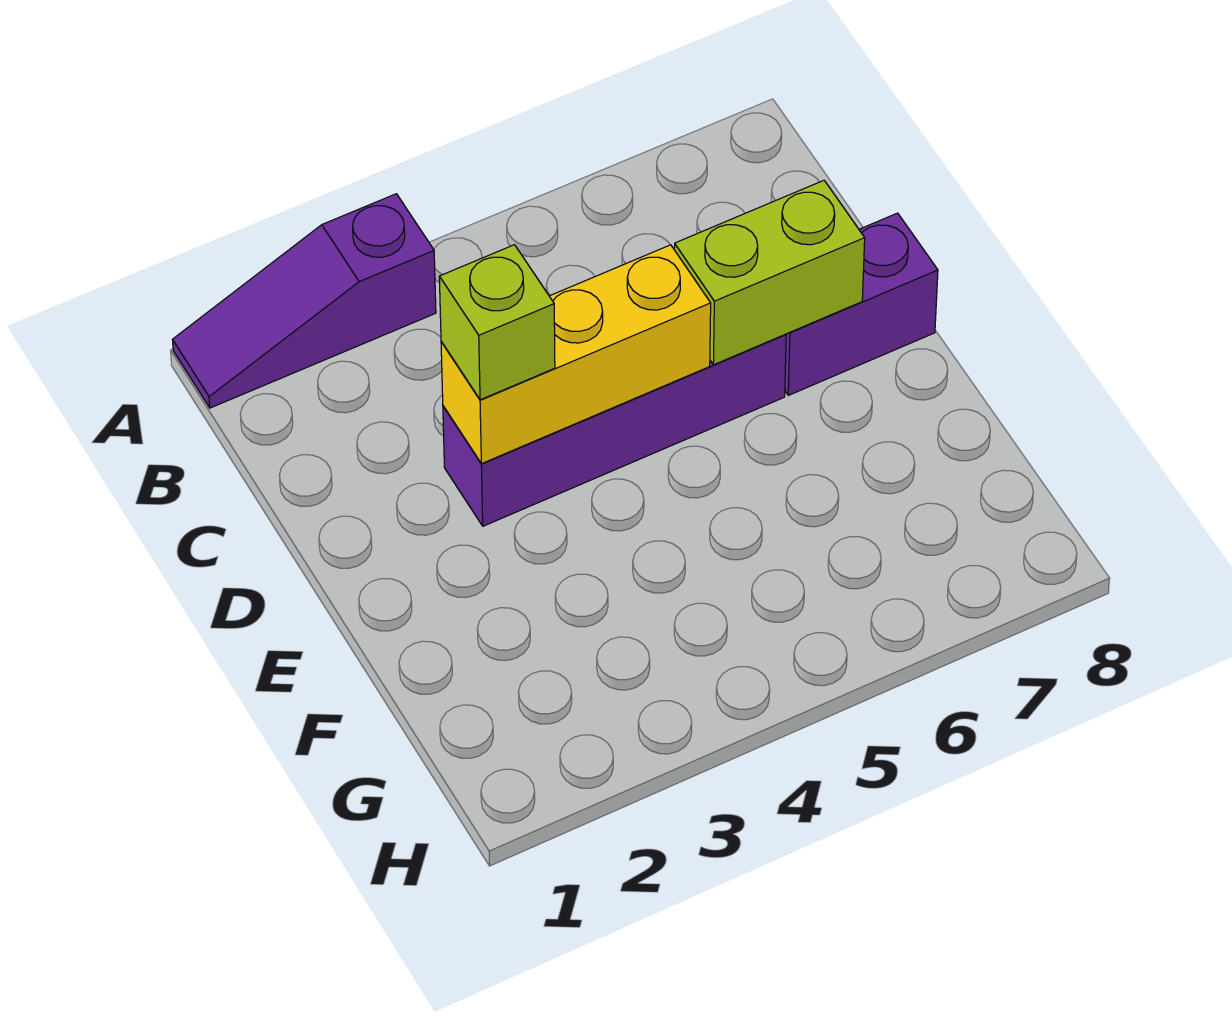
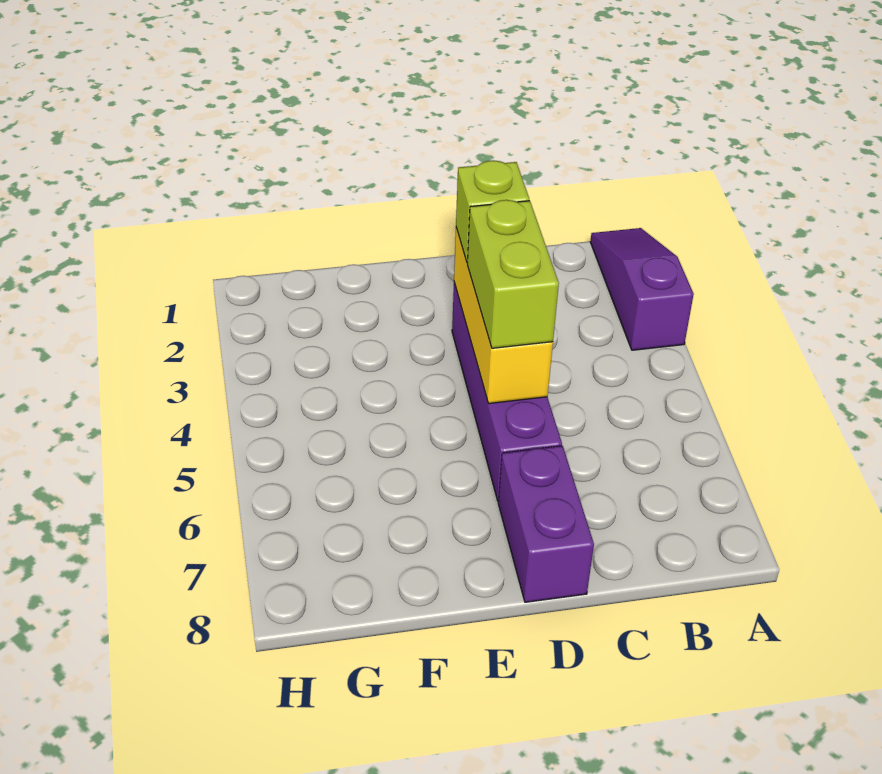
lime 1x2 brick [674,180,865,365] -> lime 1x2 brick moved to [467,200,559,348]

